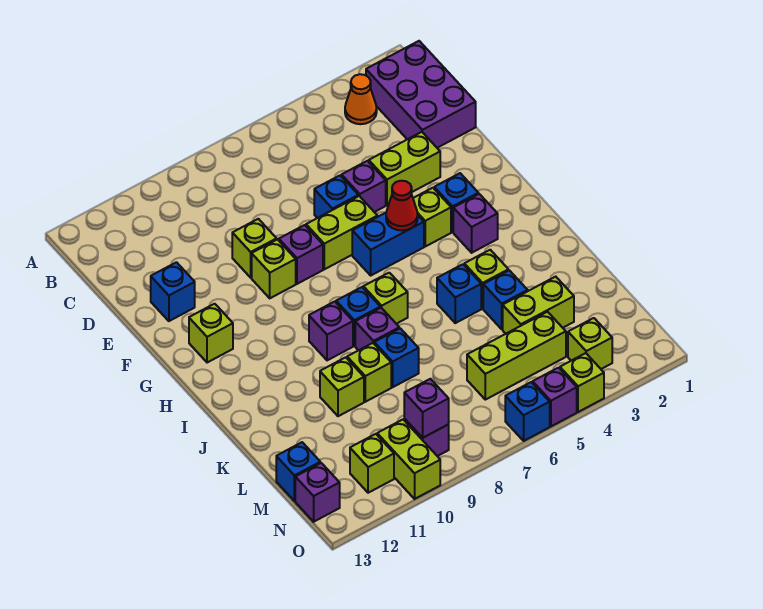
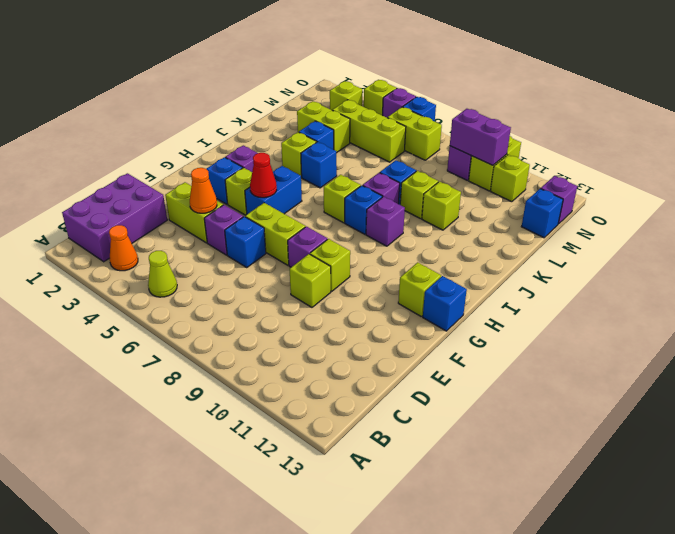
none -> lime 1x1 cone [148,251,177,297]
none -> orange 1x1 cone [190,168,217,213]
blue 1x1 brick [151,262,195,321] -> blue 1x1 brick moved to [423,276,467,331]
blue 1x2 brick [352,213,424,275] -> blue 1x2 brick turned to [245,166,302,214]
none -> lime 1x2 brick [387,107,442,160]
purple 1x1 brick [404,379,449,438] -> purple 1x2 brick [450,109,511,165]

